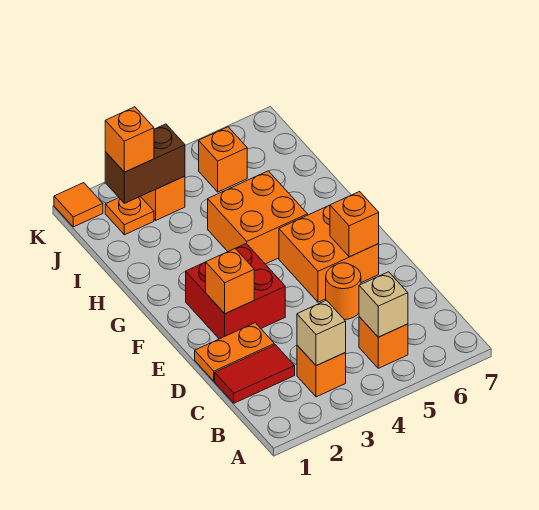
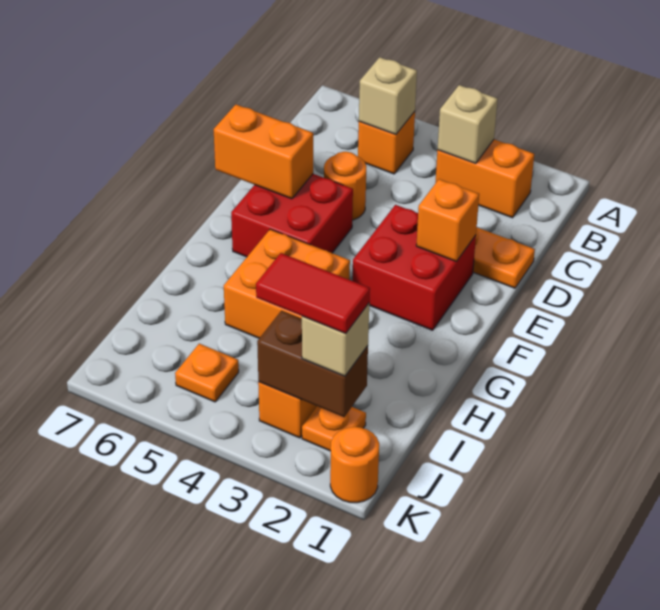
orange 1x1 brick [297,345,346,397] -> orange 1x2 brick [435,139,534,218]
red 1x2 tile [215,345,295,403] -> red 1x2 tile moved to [256,253,370,334]
orange 2x2 brick [279,205,379,302] -> red 2x2 brick [231,174,353,257]
orange 1x1 brick [330,192,379,257] -> orange 1x2 brick [214,104,313,199]
orange 1x1 brick [105,107,154,172] -> tan 1x1 brick [302,304,369,376]
orange 1x1 brick [199,127,247,192] -> orange 1x1 plate [175,344,239,402]
orange 1x1 tile [54,183,103,227] -> orange 1x1 round brick [330,427,379,503]

